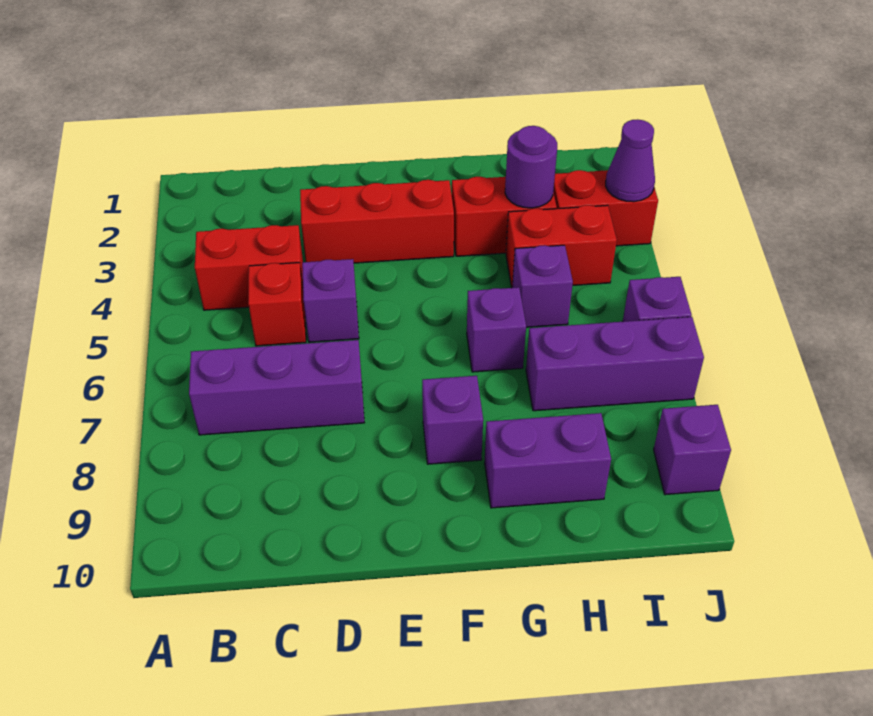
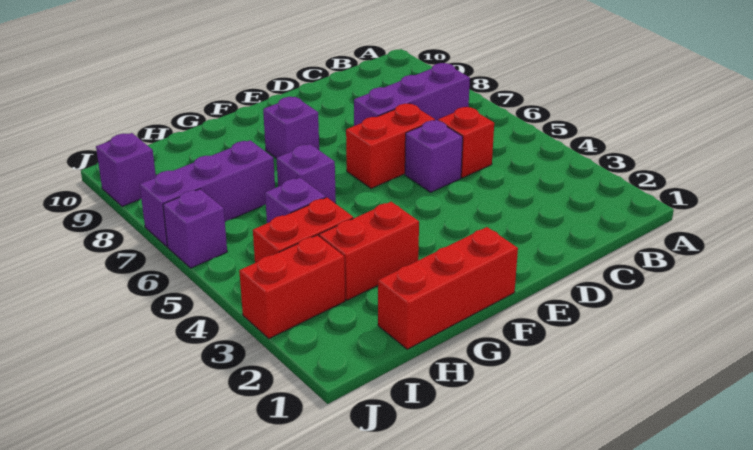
red 1x2 brick [195,225,303,310] -> red 1x2 brick moved to [346,104,435,188]
red 1x3 brick [300,180,454,263] -> red 1x3 brick moved to [378,227,518,349]
purple 1x2 brick [485,413,611,508] -> none
purple 1x1 round brick [505,126,557,208] -> none
purple 1x1 cone [606,119,655,202] -> none

